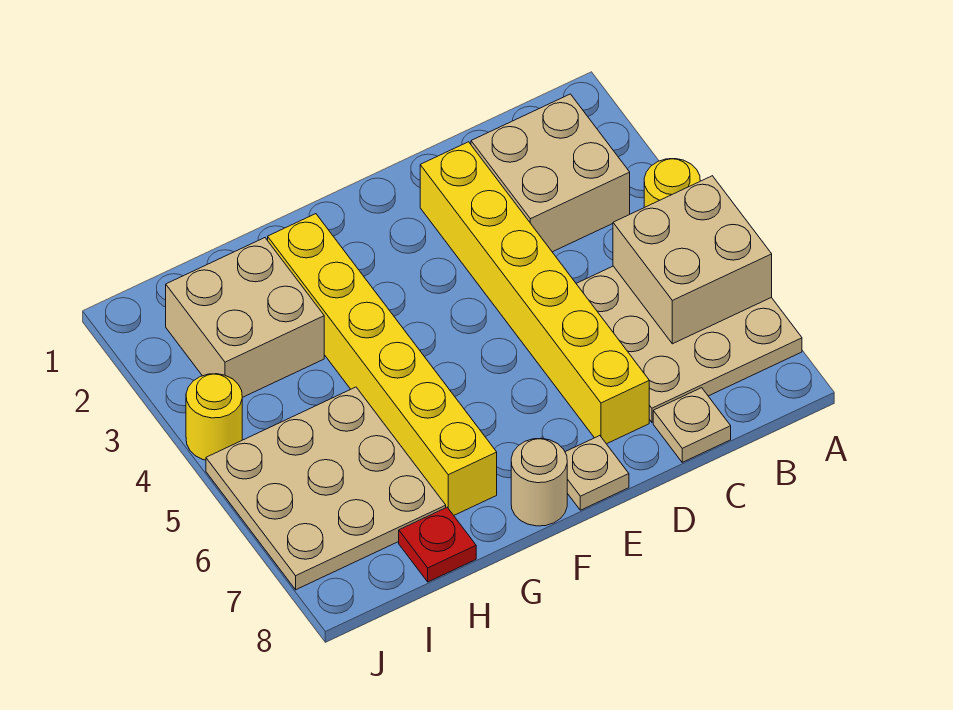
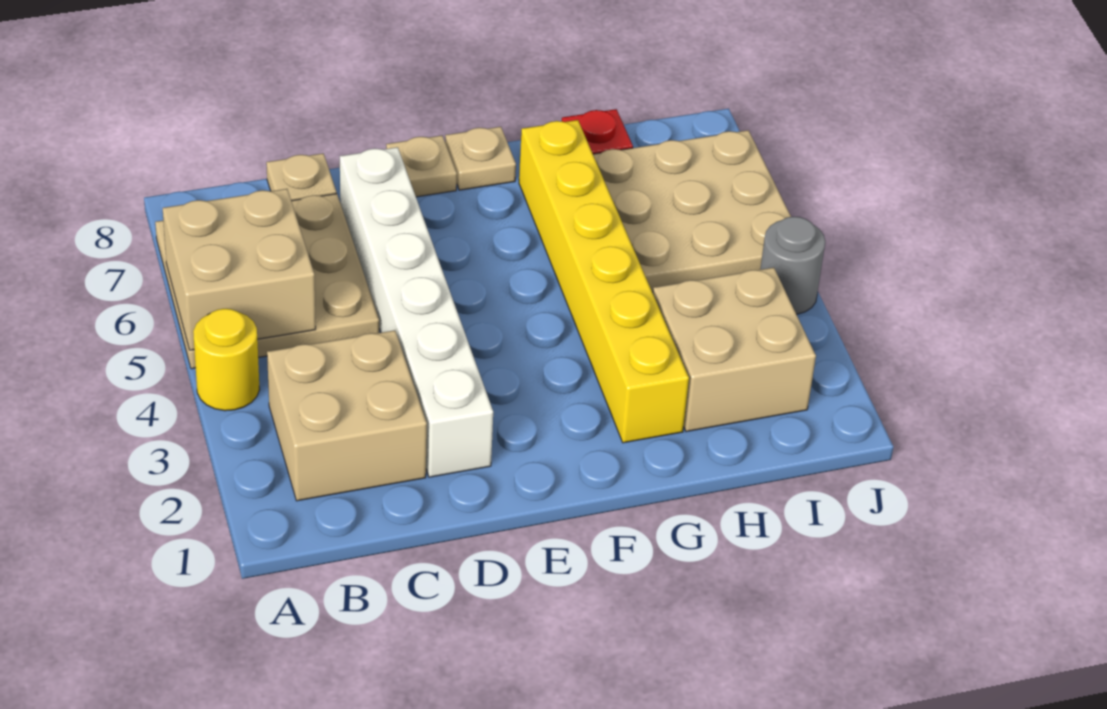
yellow 1x6 brick [420,142,649,444] -> white 1x6 brick [340,147,493,477]
tan 1x1 round brick [511,438,567,526] -> tan 1x1 plate [445,127,516,190]
yellow 1x1 round brick [186,374,242,460] -> grey 1x1 round brick [760,217,825,315]

